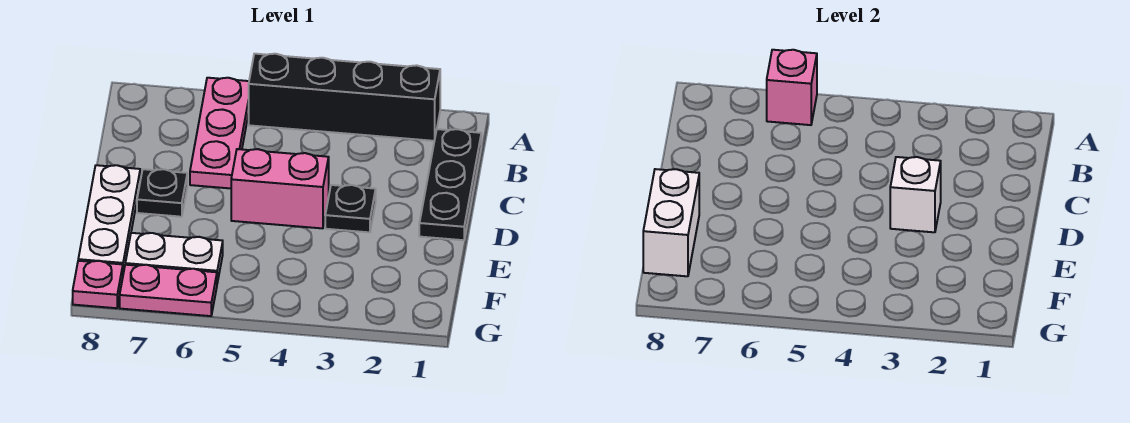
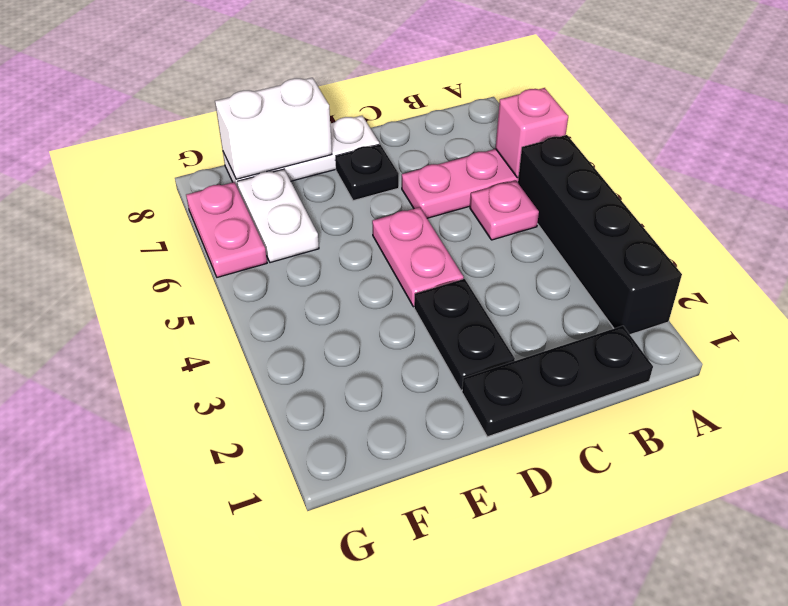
black 1x1 plate [325,185,376,232] -> black 1x2 plate [414,279,515,390]
white 1x1 brick [890,157,941,232] -> none
pink 1x2 brick [231,149,329,228] -> pink 1x2 plate [372,207,464,307]
pink 1x1 plate [73,261,123,308] -> pink 1x1 plate moved to [470,181,539,240]

